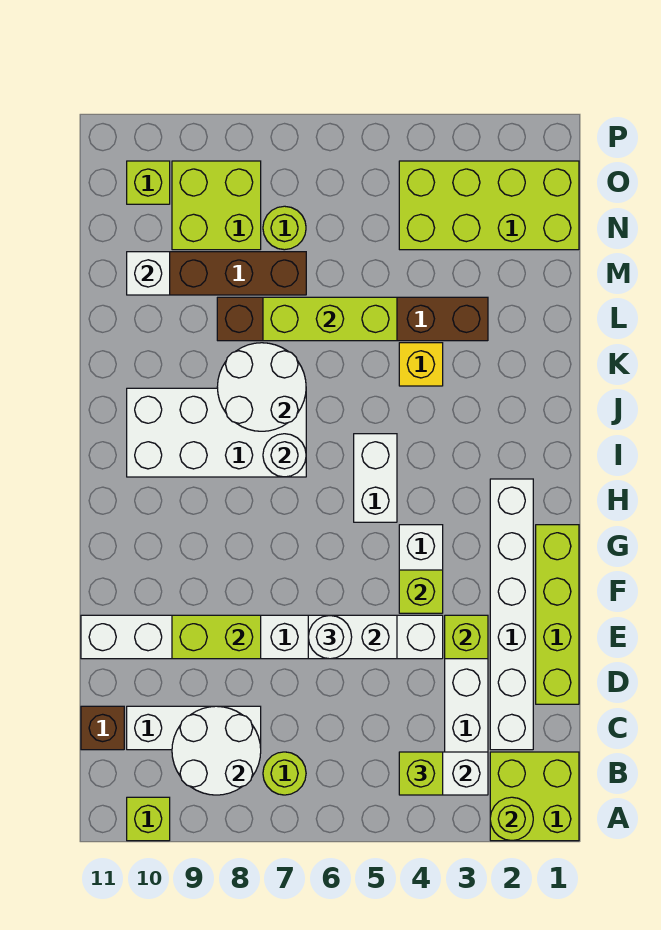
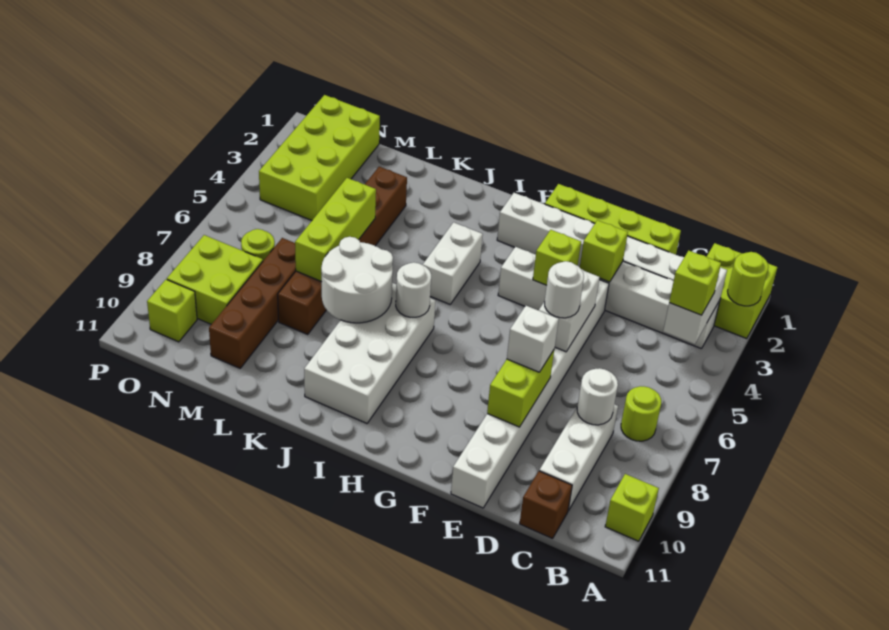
white 2x2 round brick [172,706,261,795] -> white 1x1 round brick [577,368,618,425]
white 1x2 brick [354,434,397,522] -> white 1x2 brick turned to [423,222,483,304]
yellow 1x1 brick [399,343,443,386] -> none
white 1x1 brick [127,252,170,295] -> white 1x1 brick moved to [507,306,559,372]

